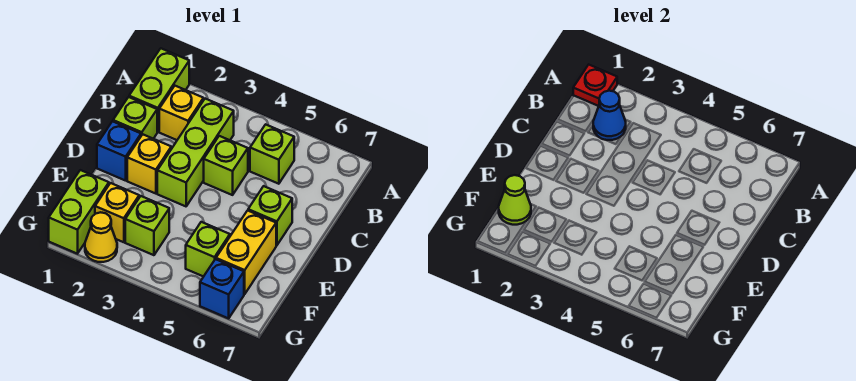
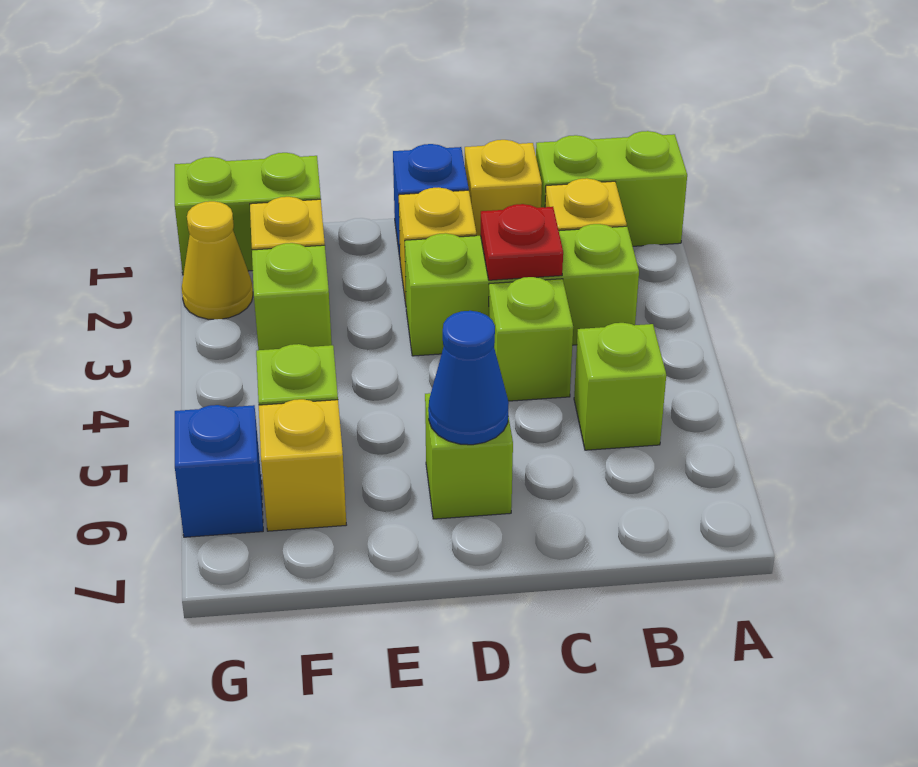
red 1x1 plate [573,65,617,106] -> red 1x1 plate moved to [481,204,563,280]
blue 1x1 cone [593,91,626,140] -> blue 1x1 cone moved to [428,311,509,445]
lime 1x1 brick [113,97,157,139] -> yellow 1x1 brick [465,140,542,236]
yellow 1x2 brick [216,211,276,294] -> yellow 1x1 brick [259,399,346,531]
lime 1x1 cone [499,175,531,225] -> none

